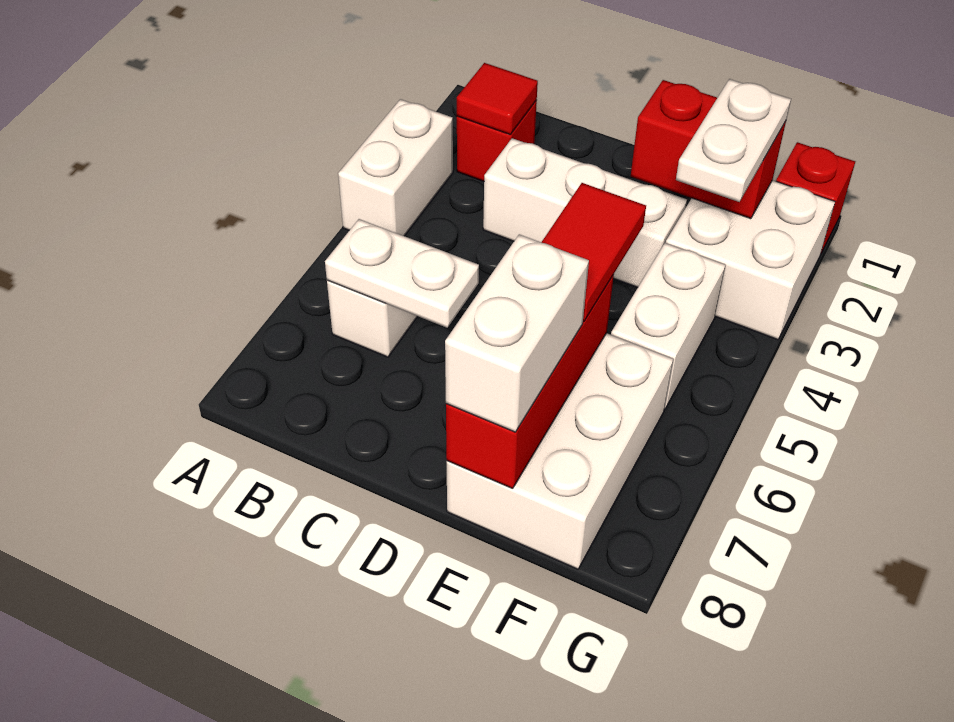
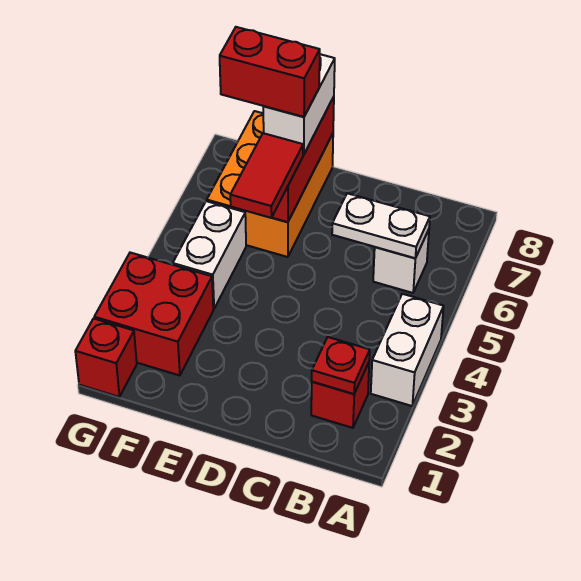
red 1x1 tile [457,63,538,134] -> red 1x1 plate [312,337,370,394]
white 1x3 brick [483,138,687,287] -> none
red 1x2 brick [631,80,786,219] -> red 1x2 brick moved to [220,27,320,117]
white 2x3 brick [447,333,673,569] -> orange 2x3 brick [207,111,333,257]
white 2x2 brick [666,180,835,340] -> red 2x2 brick [94,253,213,376]
white 1x2 plate [676,79,791,202] -> none

